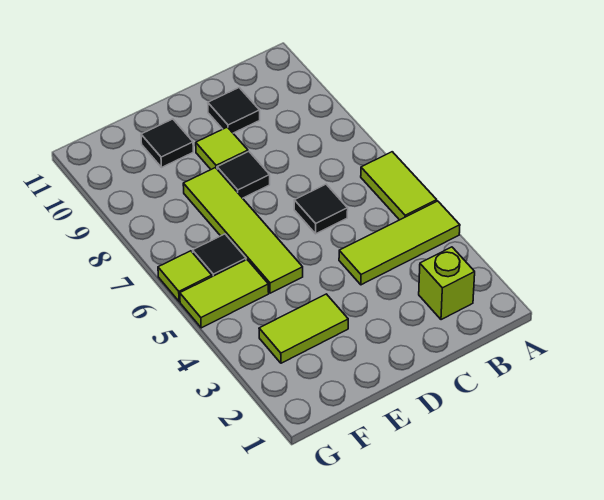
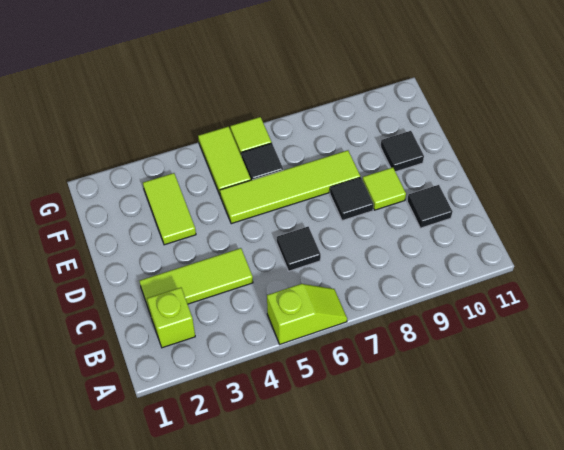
lime 1x3 tile [339,201,460,285] -> lime 1x3 tile turned to [139,248,253,313]
lime 1x2 tile [361,152,437,220] -> lime 1x2 slope [267,284,347,344]

